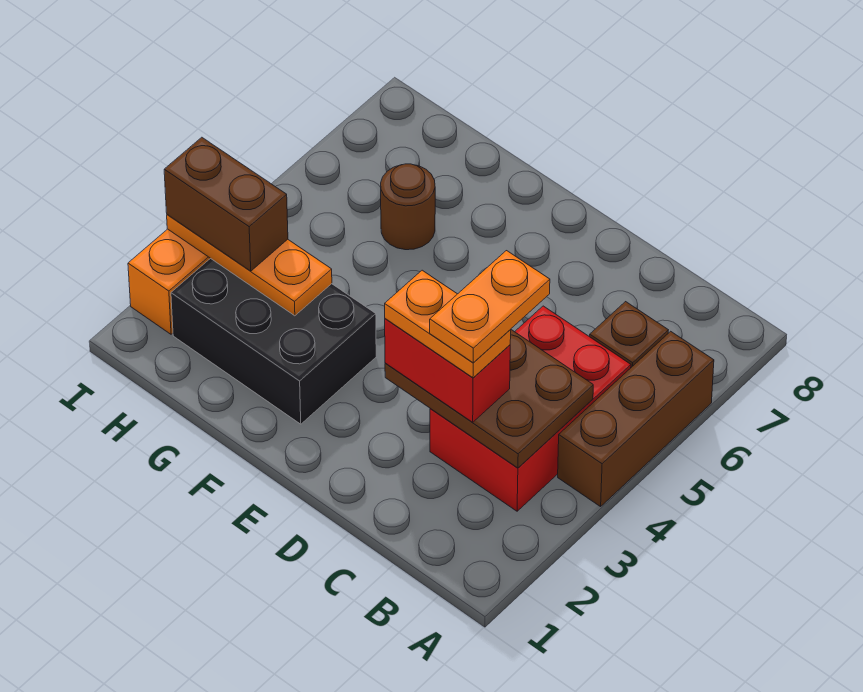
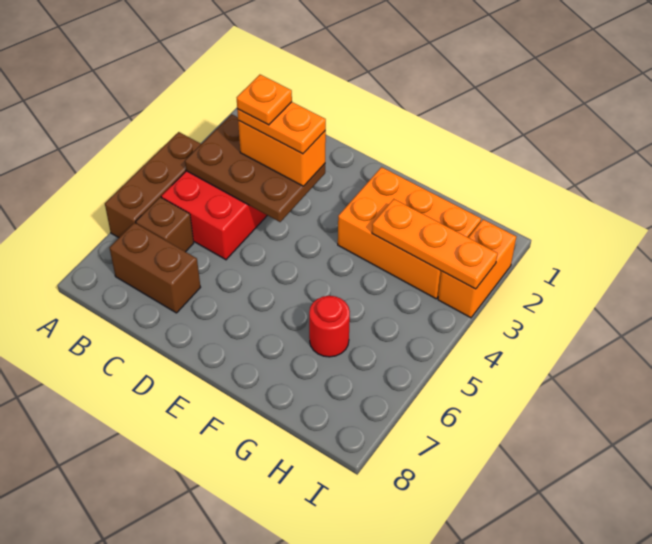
red 1x2 brick [385,319,510,422] -> orange 1x2 brick [238,120,326,186]
orange 1x2 plate [430,251,550,363] -> orange 1x1 plate [237,75,292,125]
black 2x3 brick [171,258,376,424] -> orange 2x3 brick [338,167,481,299]
brown 1x1 round brick [381,164,435,250] -> red 1x1 round brick [309,296,350,357]
brown 1x2 brick [164,137,288,271] -> brown 1x2 brick moved to [109,223,201,313]

